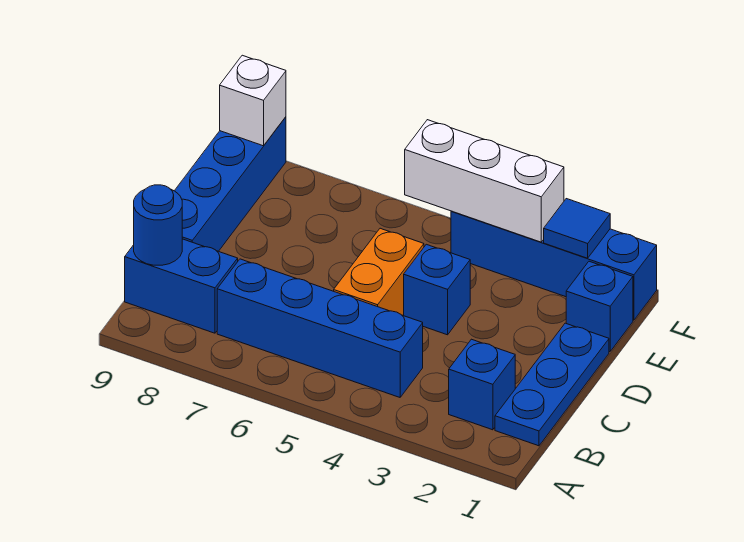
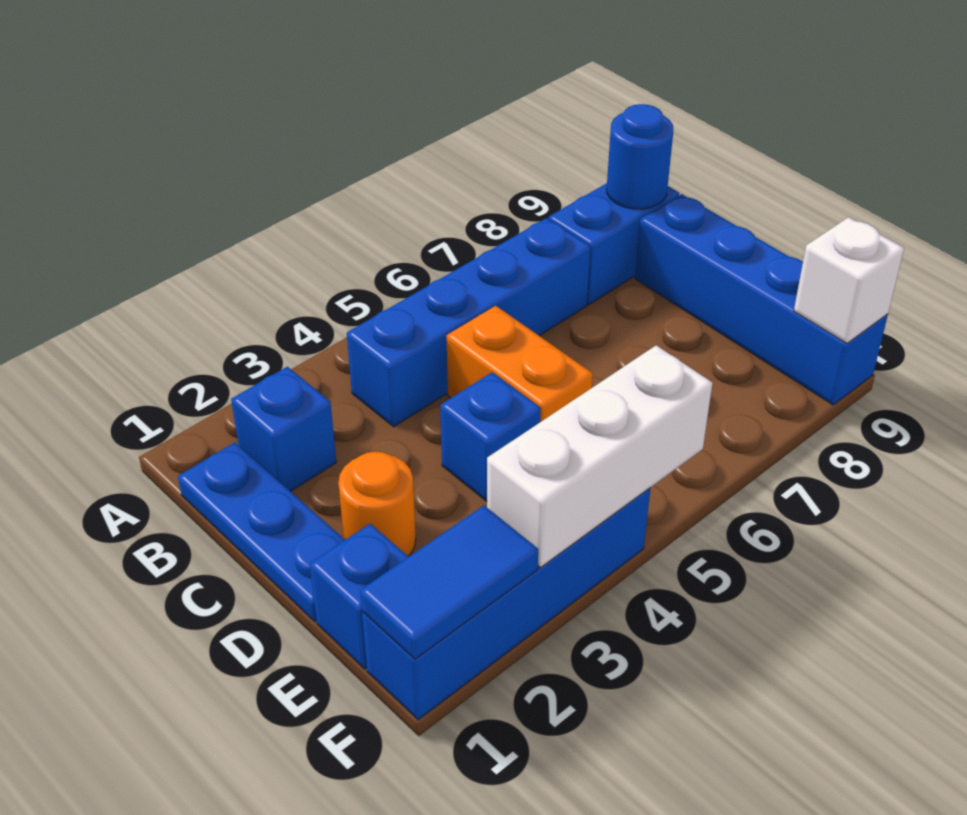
none -> orange 1x1 round brick [338,452,416,556]
blue 1x1 tile [544,199,610,258] -> blue 1x2 tile [360,506,538,659]

